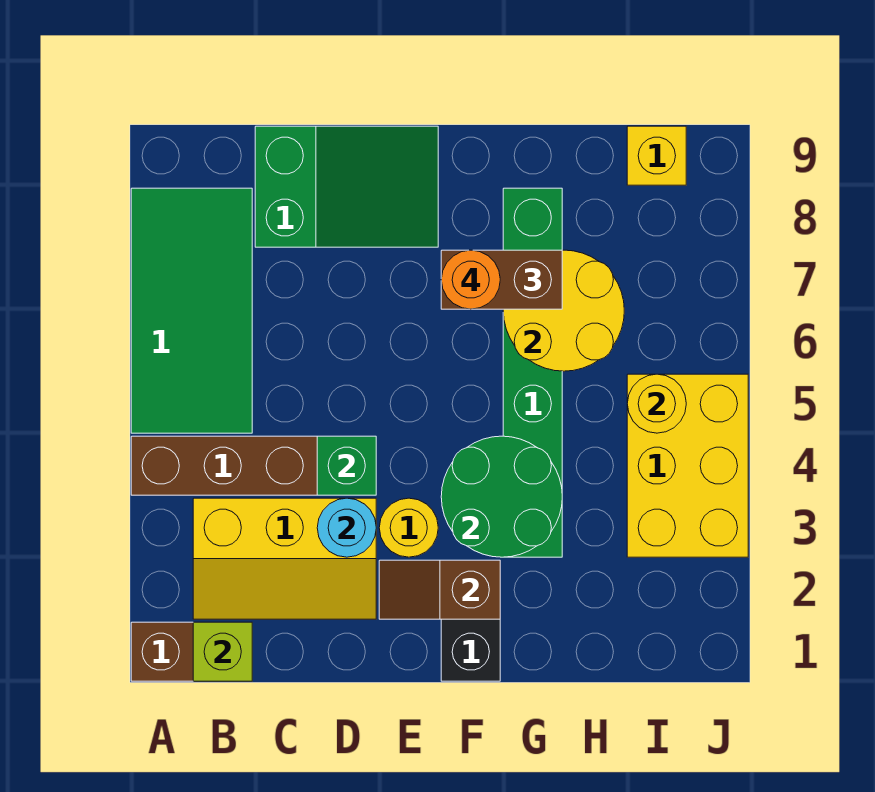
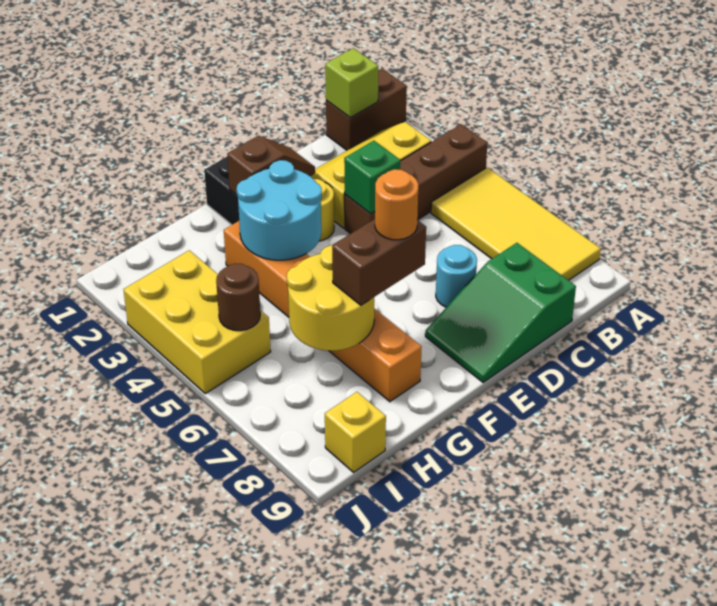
green 2x4 tile [131,188,252,433] -> yellow 2x4 tile [431,167,601,280]
cyan 1x1 round brick [317,498,376,557] -> cyan 1x1 round brick moved to [436,245,477,307]
green 2x2 round brick [441,436,562,557] -> cyan 2x2 round brick [237,160,322,260]
green 1x6 brick [503,188,562,557] -> orange 1x6 brick [224,221,422,402]
yellow 1x1 round brick [627,374,686,433] -> brown 1x1 round brick [216,264,260,331]

